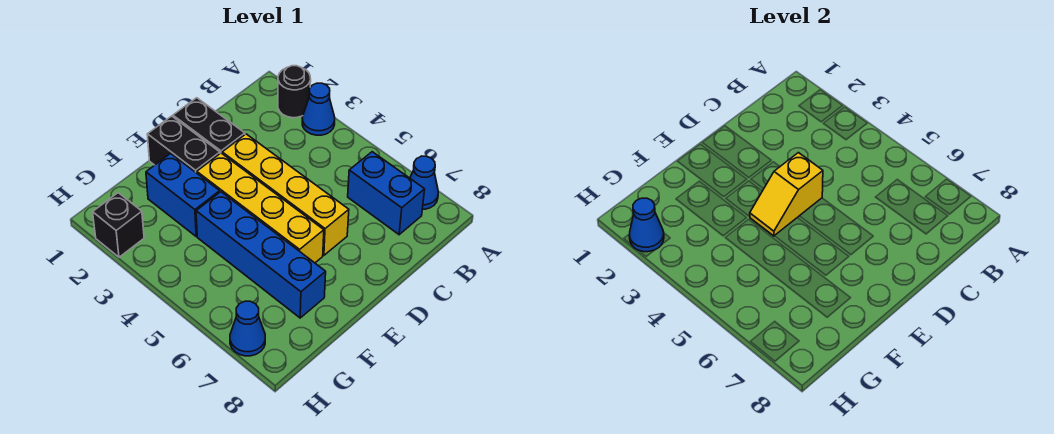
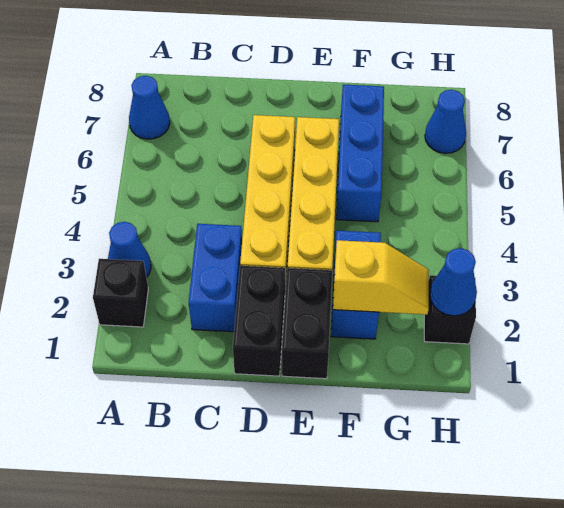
black 1x1 round brick [278,66,311,118] -> black 1x1 brick [93,259,148,327]
blue 1x2 brick [348,152,425,235] -> blue 1x2 brick moved to [189,224,242,332]
yellow 1x2 slope [750,153,823,236] -> yellow 1x2 slope moved to [333,240,429,314]
blue 1x4 brick [196,192,326,318] -> blue 1x3 brick [336,85,384,222]

